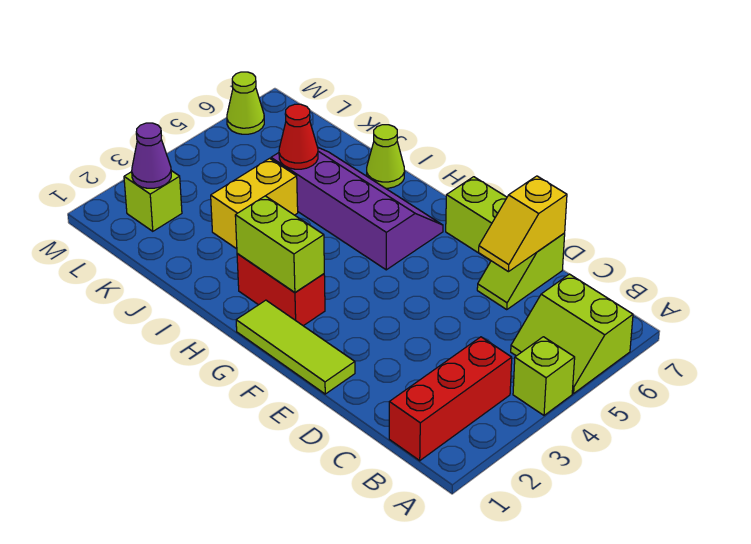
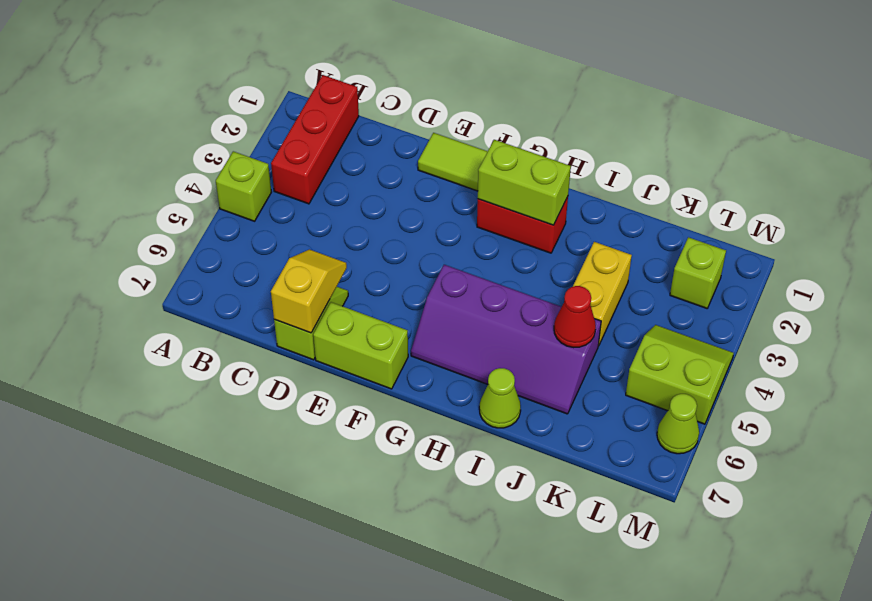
lime 2x2 slope [511,274,633,393] -> lime 2x2 slope moved to [626,325,734,424]
purple 1x1 cone [132,123,171,188] -> none

